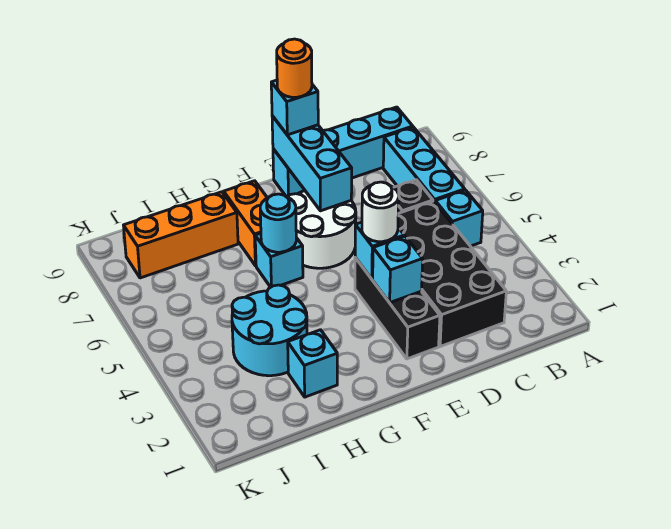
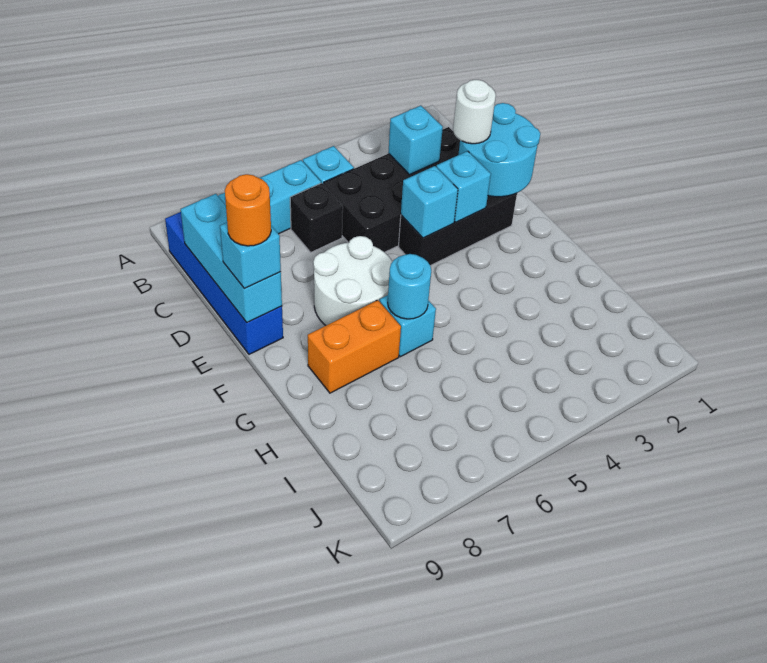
cyan 1x4 brick [273,107,413,197] -> blue 1x4 brick [165,212,283,354]
white 1x1 round brick [362,182,399,242] -> white 1x1 round brick moved to [453,80,496,144]
cyan 1x3 brick [272,116,352,211] -> cyan 1x3 brick turned to [181,194,282,322]
cyan 1x1 brick [288,330,337,397] -> cyan 1x1 brick moved to [388,106,443,175]
cyan 2x2 round brick [232,285,307,376] -> cyan 2x2 round brick moved to [458,103,540,197]
orange 1x3 brick [124,192,238,278] -> none

